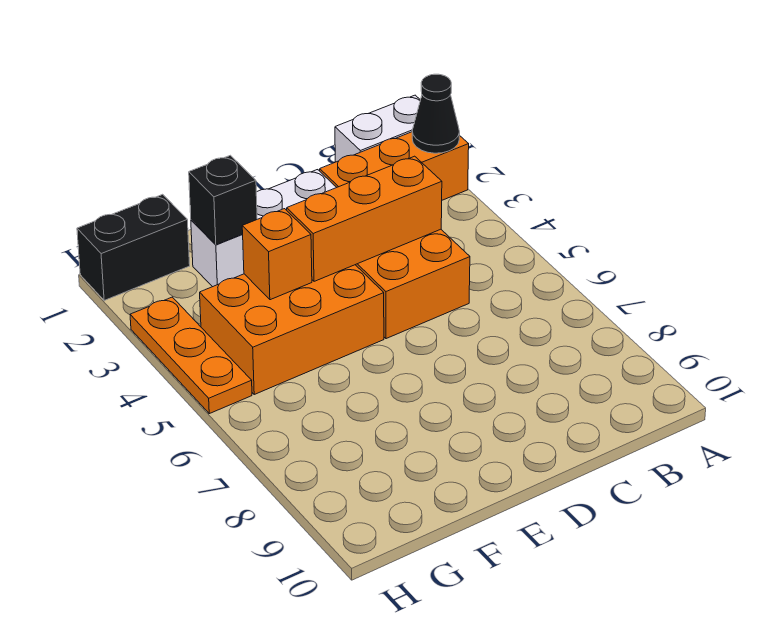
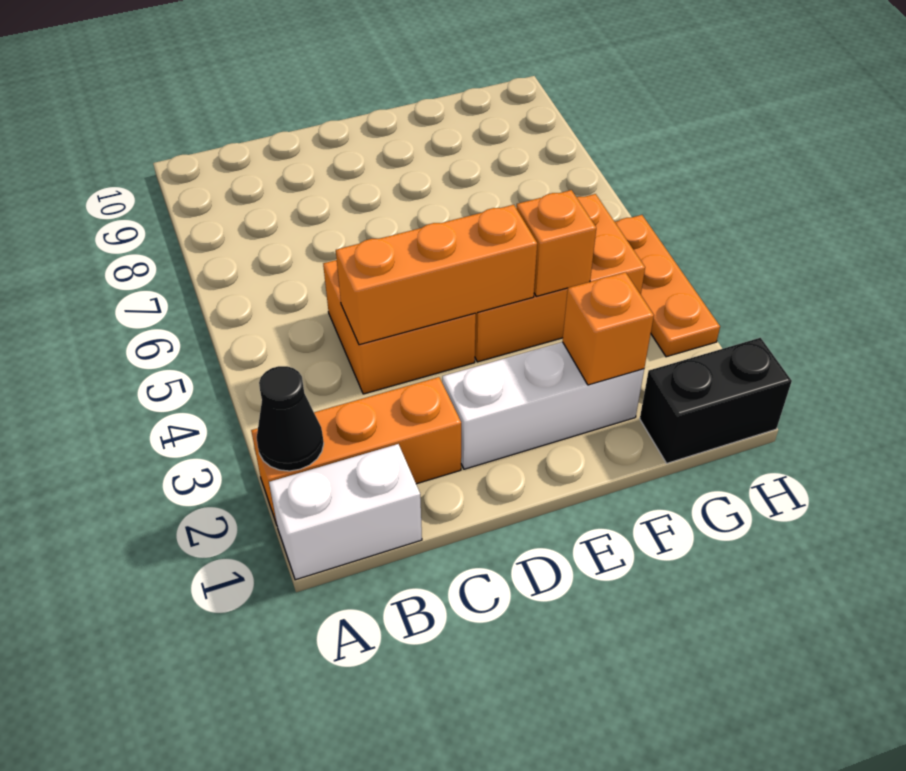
black 1x1 brick [189,155,257,245] -> orange 1x1 brick [562,272,654,385]

